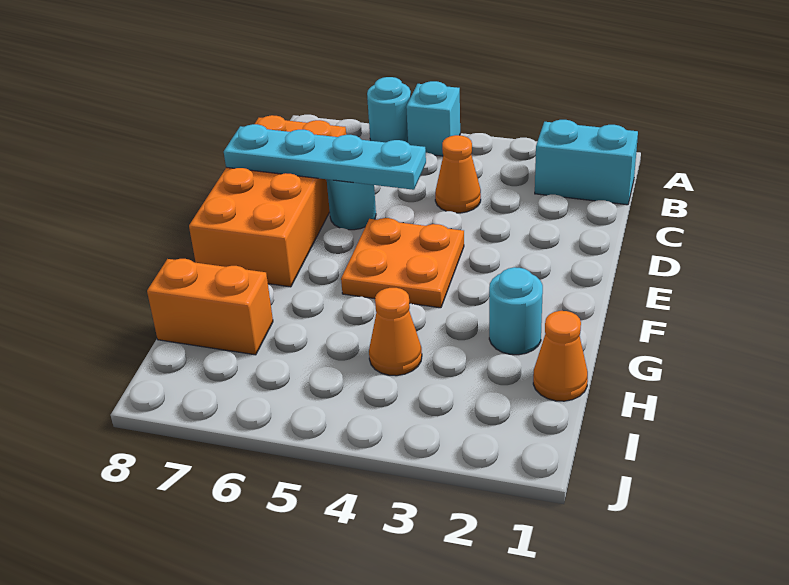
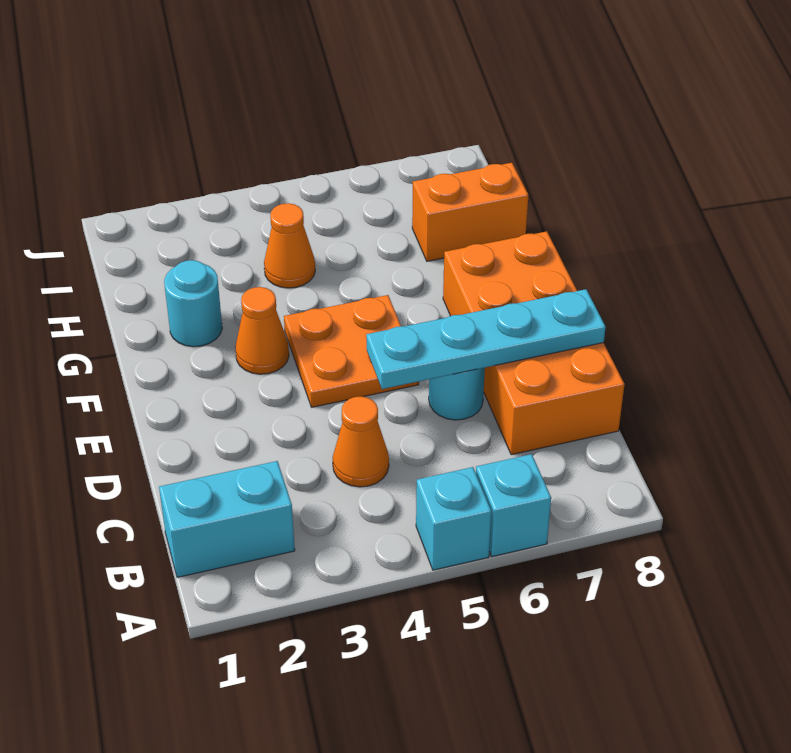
cyan 1x1 round brick [367,77,411,143] -> cyan 1x1 brick [476,454,551,557]
orange 1x1 cone [533,311,588,401] -> orange 1x1 cone moved to [235,287,289,374]

